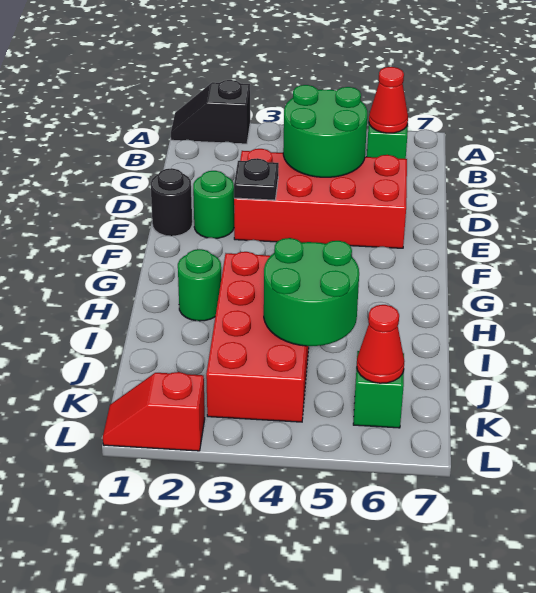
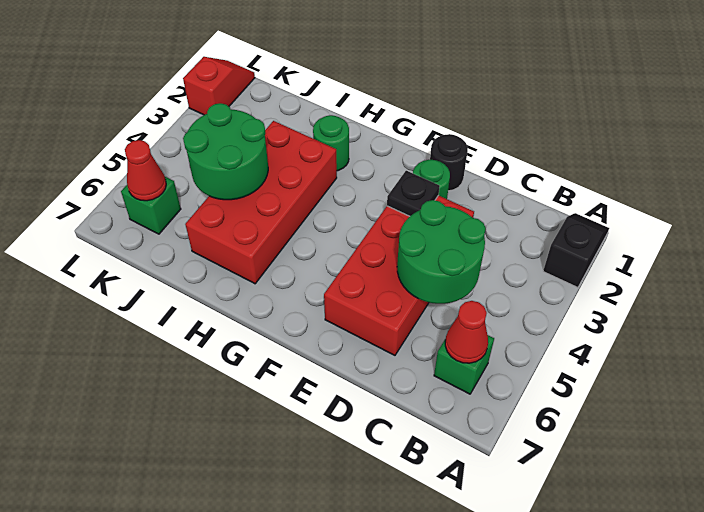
red 2x4 brick [206,252,309,422] -> red 2x4 brick turned to [185,121,337,284]

